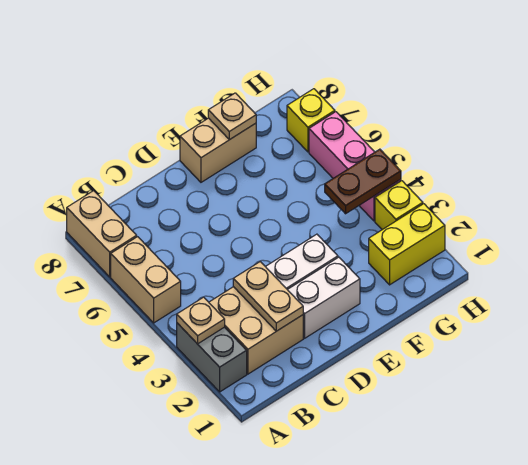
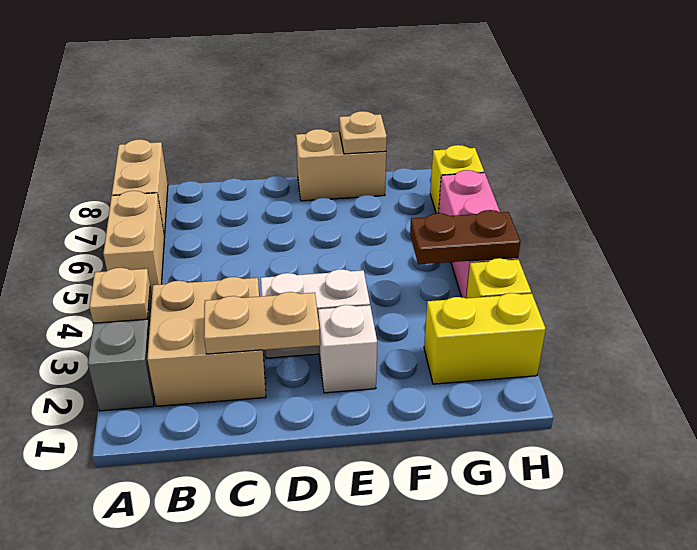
tan 1x2 plate [233,262,303,331] -> tan 1x2 plate turned to [204,292,320,354]
white 1x2 brick [287,257,360,338] -> white 1x1 brick [318,305,377,393]

